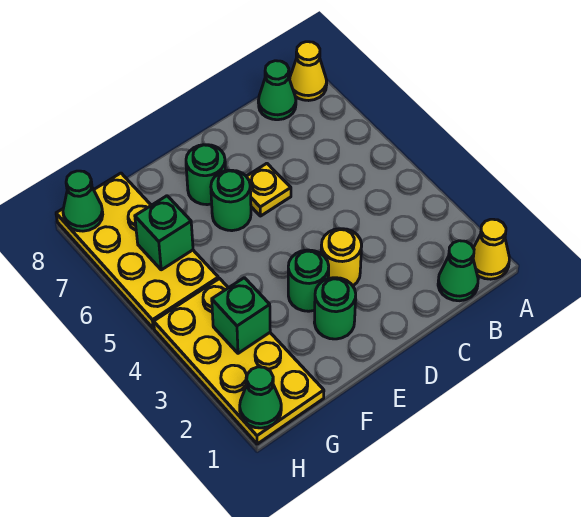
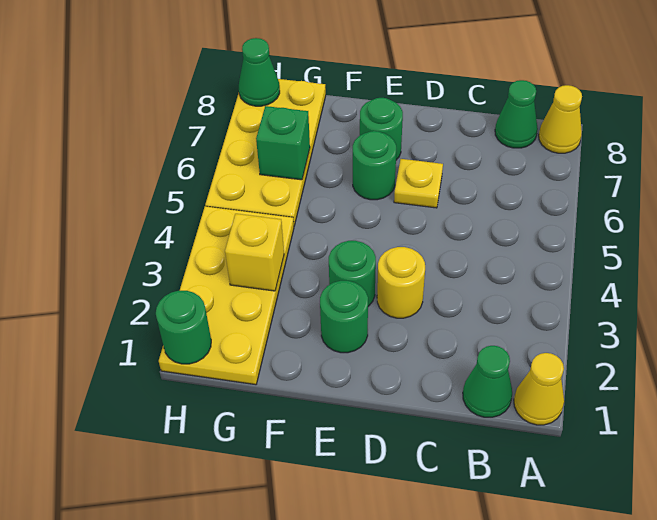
green 1x1 brick [212,278,270,353] -> yellow 1x1 brick [225,214,284,291]
green 1x1 cone [240,367,281,428] -> green 1x1 round brick [156,291,211,364]

